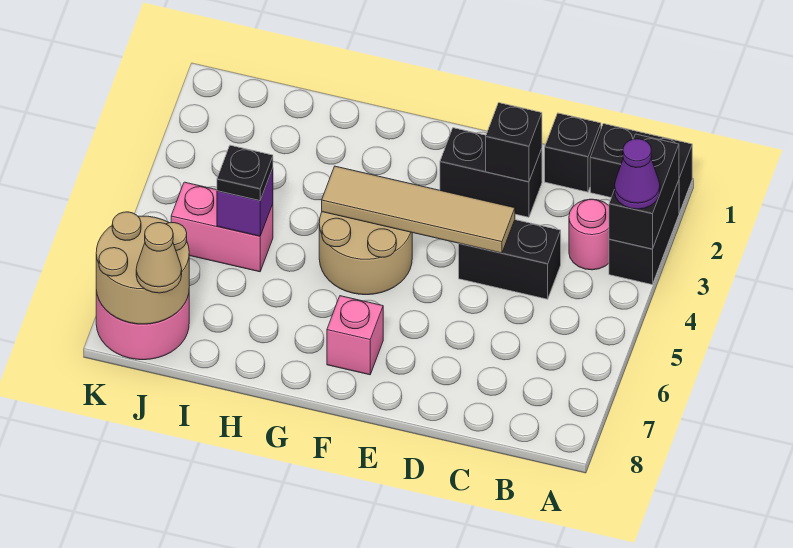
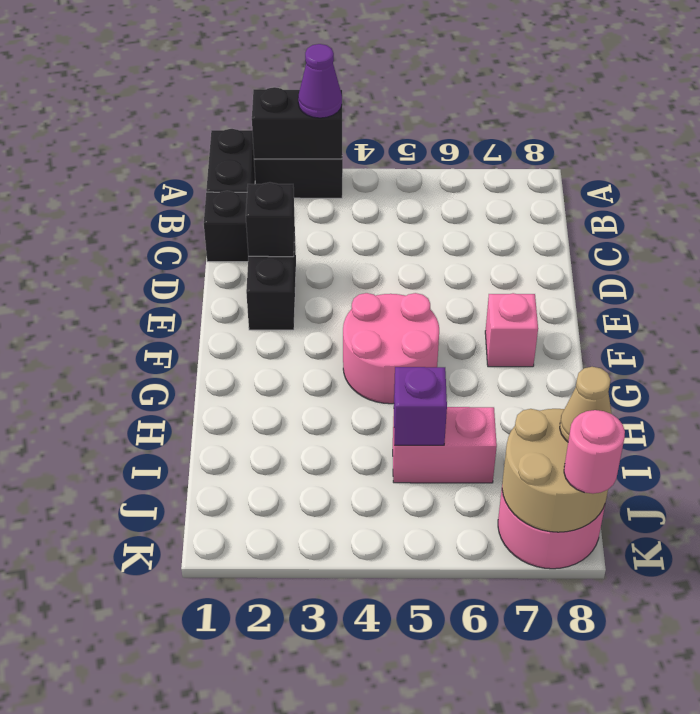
pink 1x1 round brick [569,199,609,270] -> pink 1x1 round brick moved to [564,410,625,494]
black 1x2 brick [459,220,561,299] -> none
tan 1x4 tile [322,166,515,253] -> none
tan 2x2 round brick [319,212,412,295] -> pink 2x2 round brick [343,293,439,404]
pink 1x2 brick [171,182,273,272] -> pink 1x2 brick turned to [393,407,497,483]
black 1x1 plate [217,145,273,201] -> none

